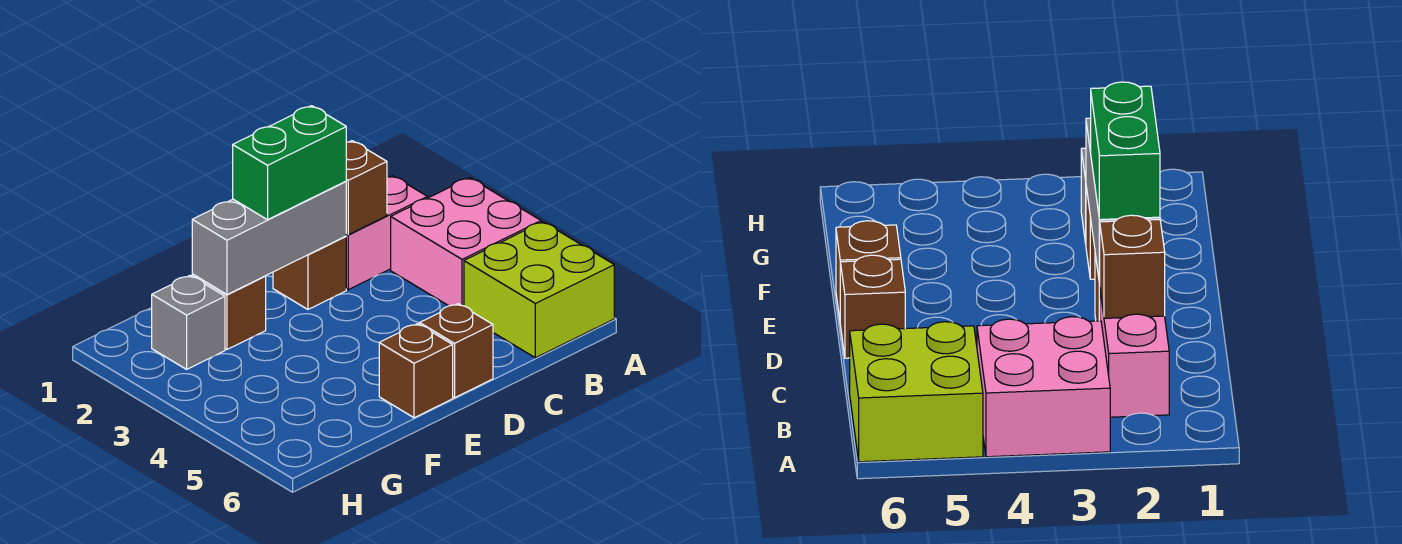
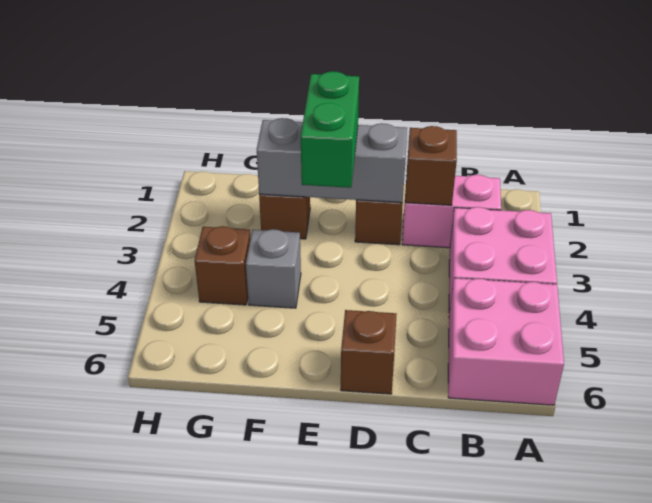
lime 2x2 brick [464,222,614,358] -> pink 2x2 brick [448,278,564,405]
green 1x2 brick [233,106,346,220] -> green 1x2 brick turned to [301,71,359,188]
brown 1x1 brick [379,324,453,418] -> brown 1x1 brick moved to [195,226,251,305]
grey 1x1 brick [152,275,225,369] -> grey 1x1 brick moved to [246,229,301,308]

